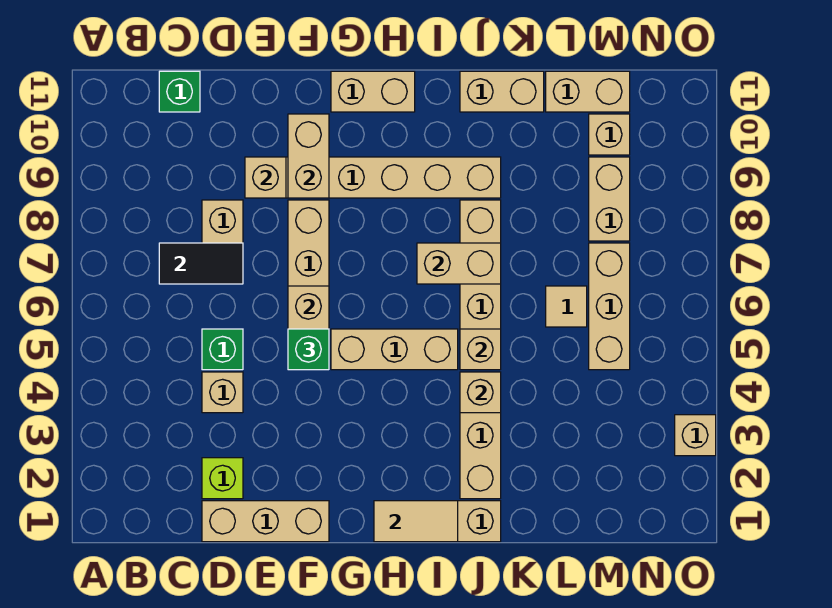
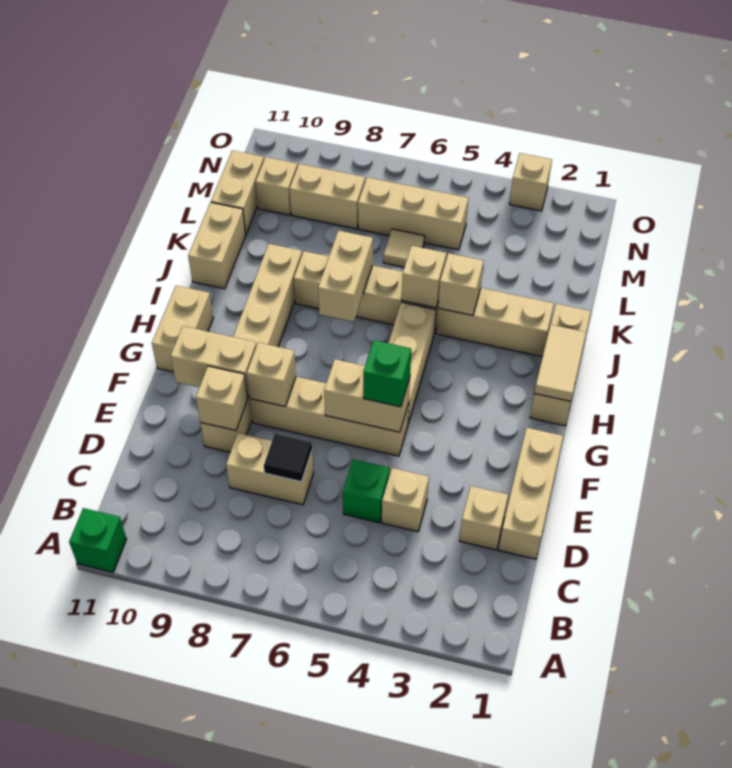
black 1x2 tile [159,243,243,284] -> black 1x1 tile [264,433,312,482]
green 1x1 brick [159,71,200,112] -> green 1x1 brick moved to [69,508,126,572]
lime 1x1 brick [202,458,243,499] -> tan 1x1 brick [459,486,508,550]
none -> tan 1x1 brick [247,343,296,406]

